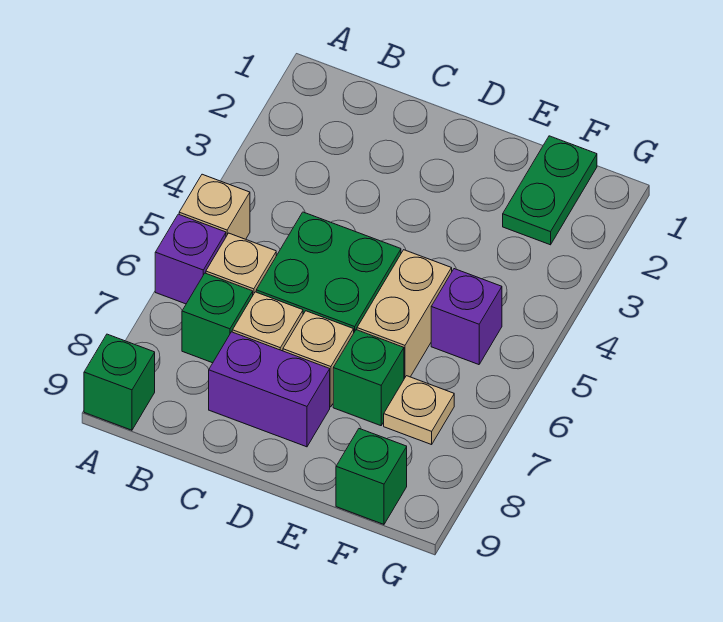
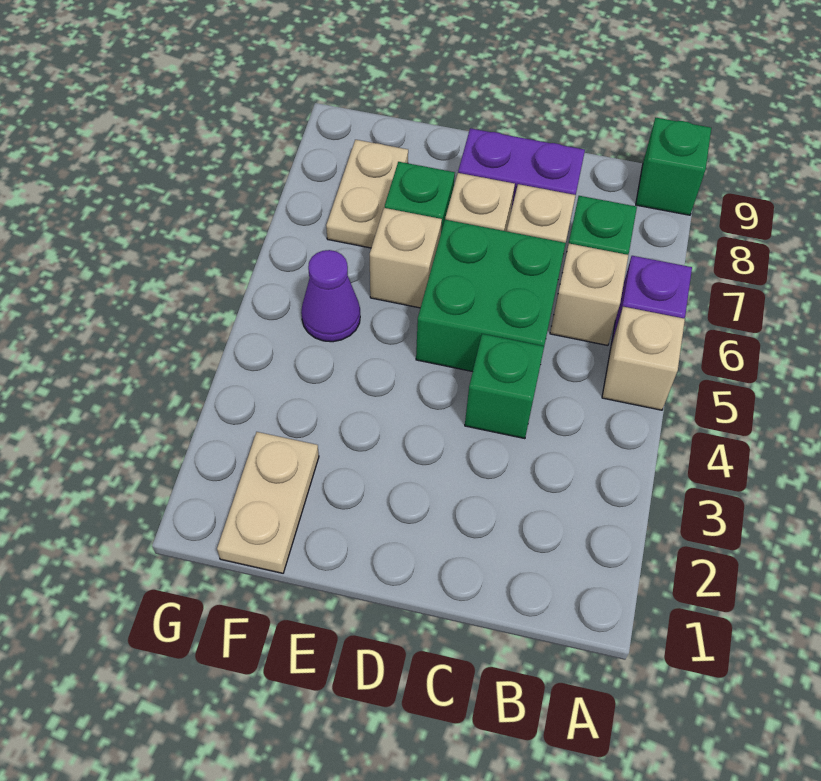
tan 1x2 brick [357,250,452,379] -> tan 1x1 brick [370,208,442,308]
green 1x2 plate [503,136,597,245] -> tan 1x2 plate [217,432,319,573]
purple 1x1 brick [431,269,502,365] -> purple 1x1 cone [301,250,360,342]
tan 1x1 plate [384,376,454,445] -> tan 1x2 plate [326,140,408,248]
green 1x1 brick [336,429,407,524] -> green 1x1 brick moved to [465,334,544,439]

